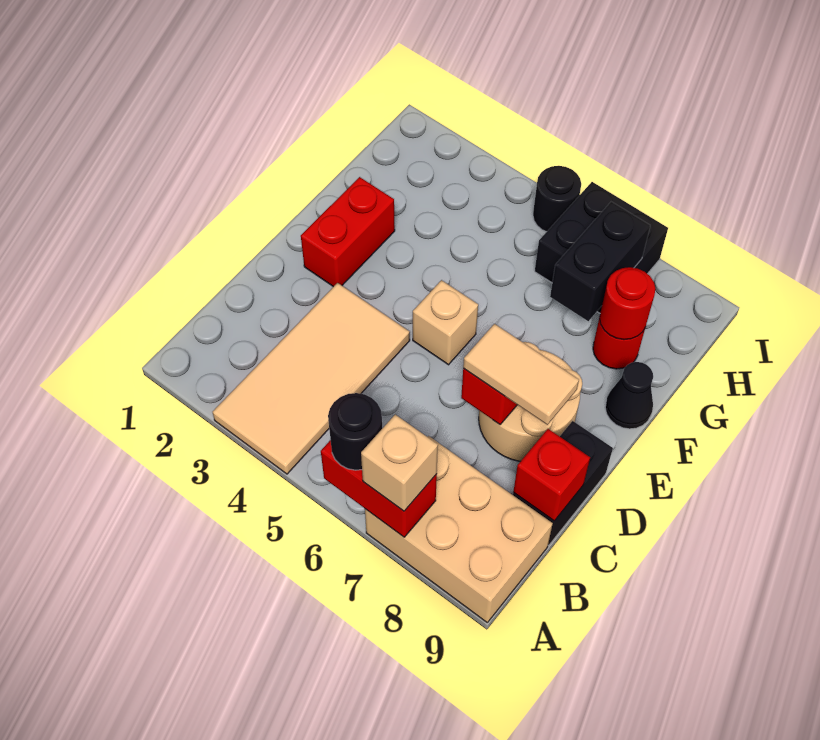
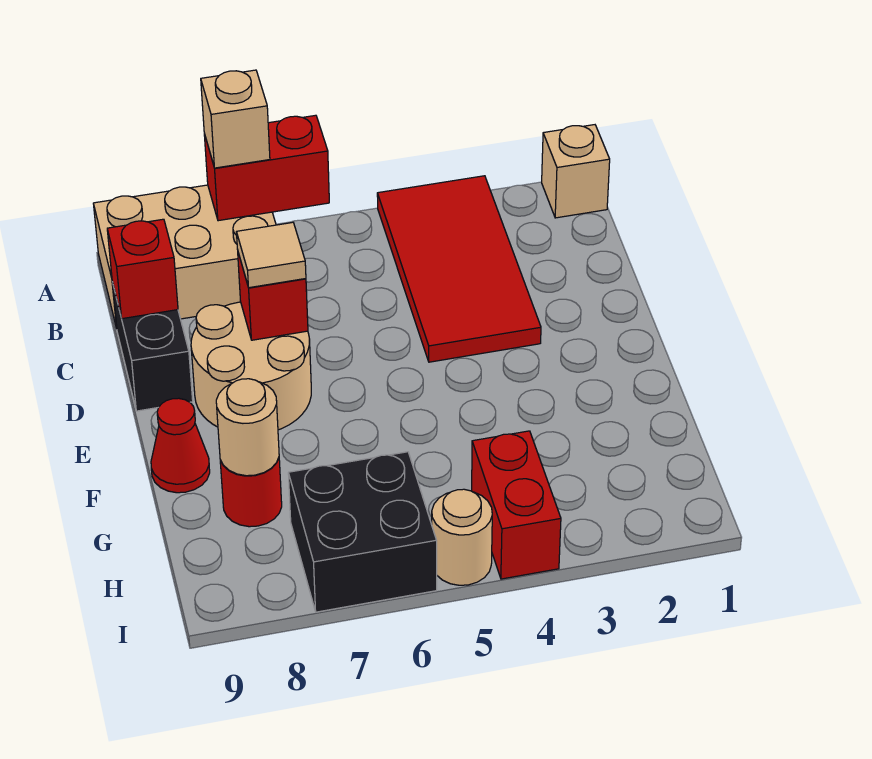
tan 2x4 tile [213,283,410,474] -> red 2x4 tile [377,176,541,362]
black 1x1 round brick [328,393,382,470] -> none
tan 1x2 tile [463,324,579,425] -> tan 1x1 tile [237,222,306,288]
red 1x2 brick [301,177,395,287] -> red 1x2 brick moved to [472,431,561,579]
tan 1x1 brick [413,280,478,365] -> tan 1x1 brick moved to [542,125,610,218]
black 1x1 cone [605,362,653,429] -> red 1x1 cone [151,398,210,493]
black 1x2 brick [550,202,650,321] -> none
red 1x1 round brick [600,267,655,340] -> tan 1x1 round brick [216,379,279,476]
black 1x1 round brick [533,166,581,232] -> tan 1x1 round brick [432,489,492,585]

